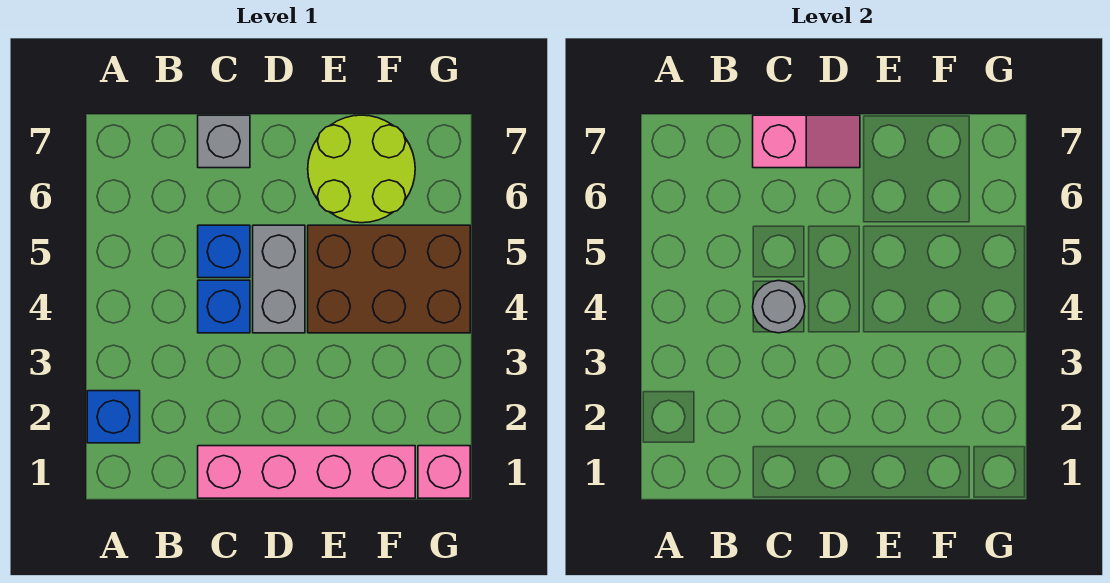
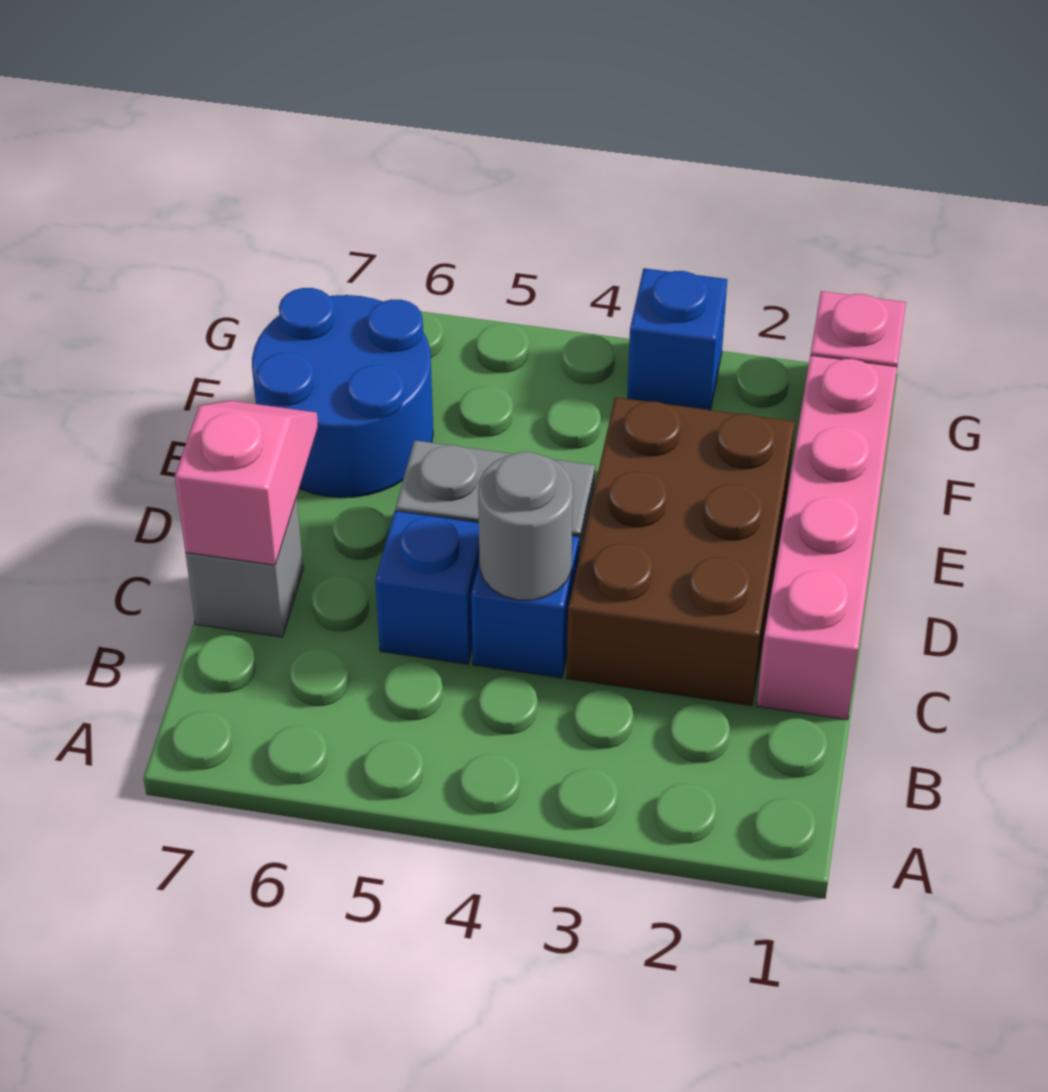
blue 1x1 brick [87,391,140,443] -> blue 1x1 brick moved to [627,268,727,410]
brown 2x3 brick [308,225,470,333] -> brown 2x3 brick moved to [567,397,795,706]
lime 2x2 round brick [308,115,415,223] -> blue 2x2 round brick [252,288,433,498]

